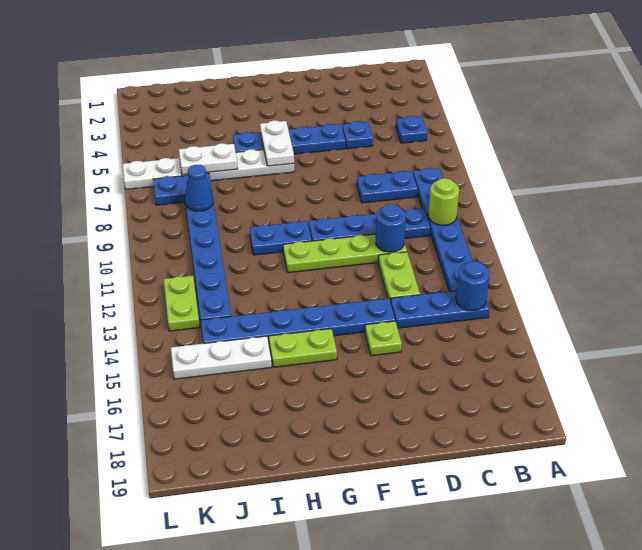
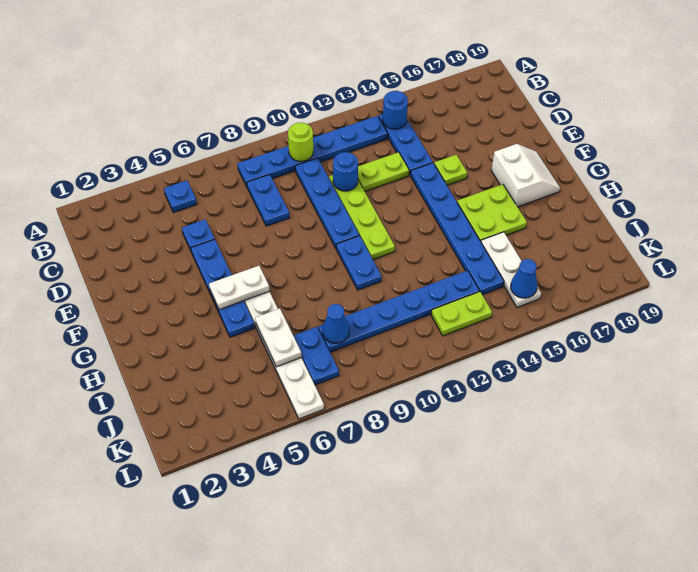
none -> white 2x2 slope [491,144,560,207]
lime 1x2 plate [269,329,337,367] -> lime 2x2 plate [457,184,527,242]
none -> blue 1x1 cone [511,259,537,298]

